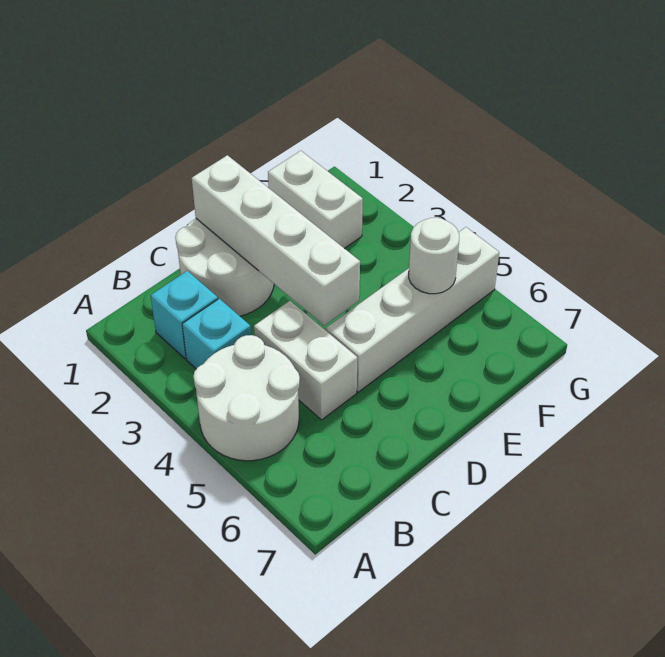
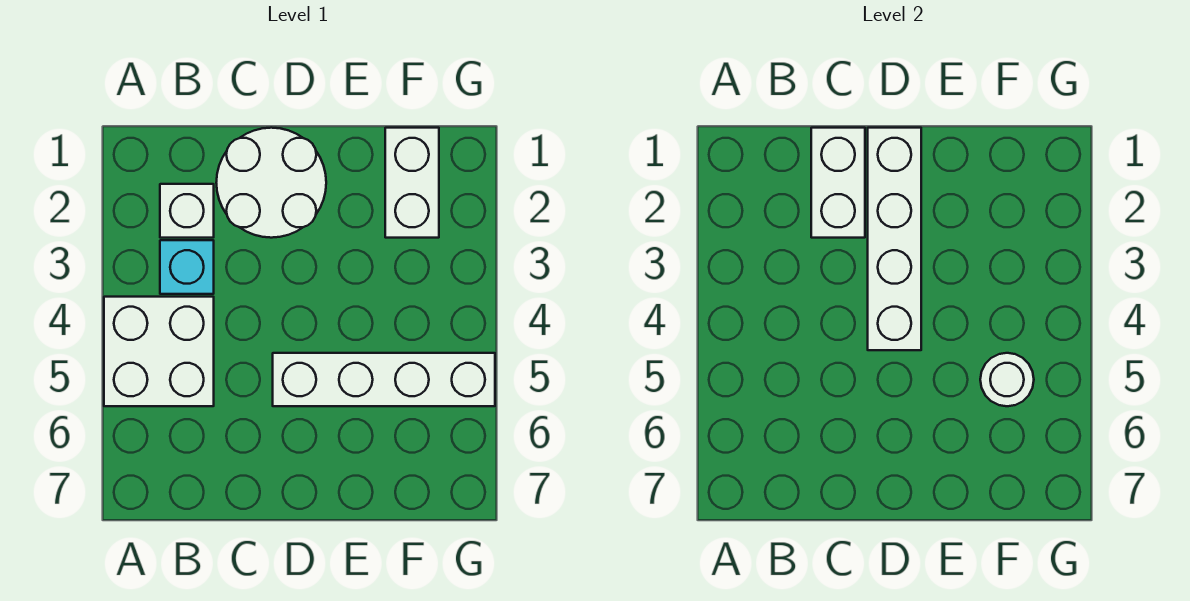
white 2x2 round brick [193,335,300,461] -> white 2x2 brick [104,297,214,406]
cyan 1x1 brick [151,271,218,359] -> white 1x1 brick [160,184,214,238]
white 1x2 brick [254,301,357,420] -> white 1x2 brick moved to [811,128,865,238]

